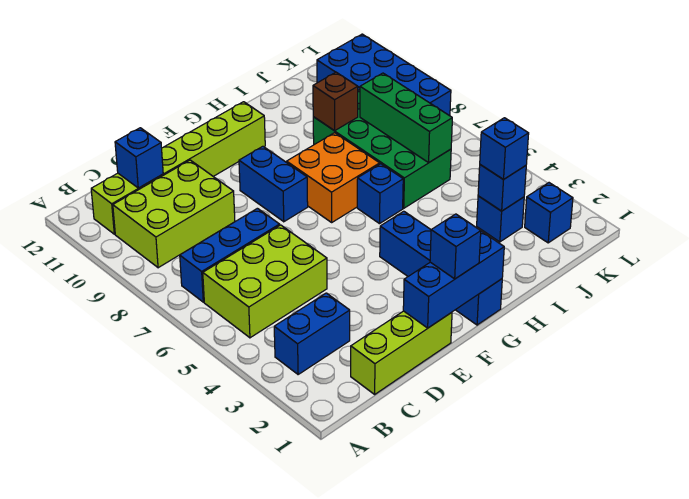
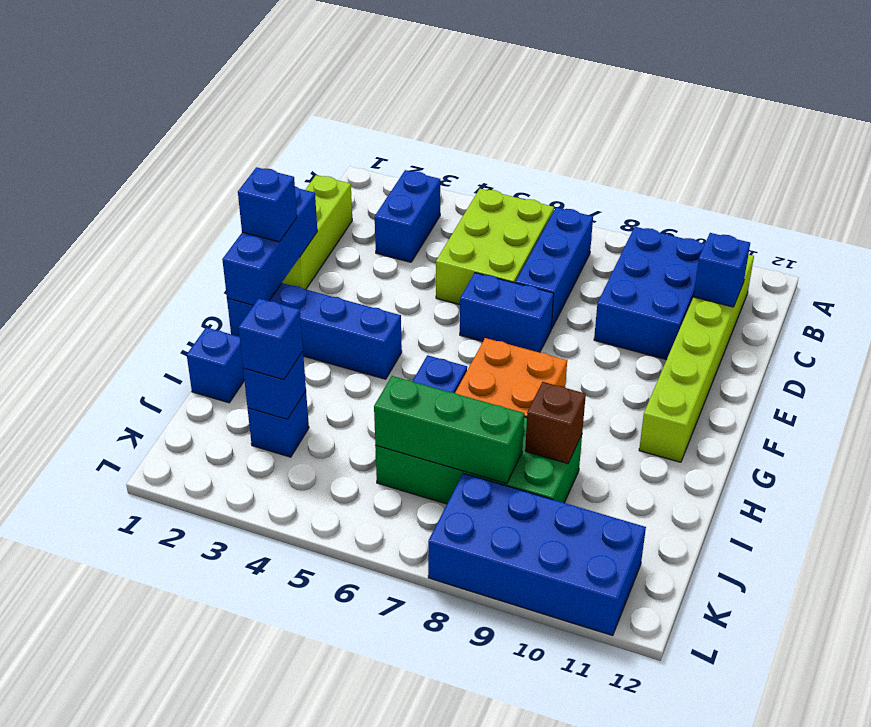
lime 2x3 brick [113,160,235,268] -> blue 2x3 brick [594,227,705,360]
blue 1x2 brick [239,146,308,222] -> blue 1x2 brick moved to [460,273,554,352]
blue 1x1 brick [525,183,573,243] -> blue 1x1 brick moved to [187,327,244,403]

